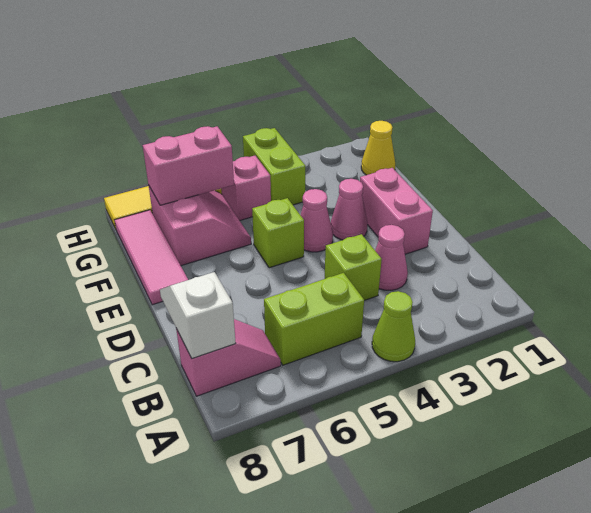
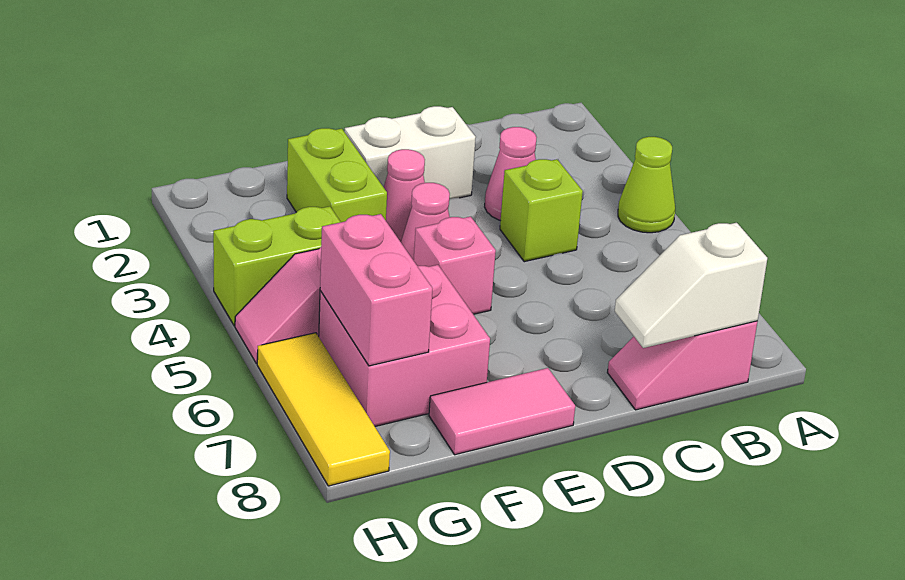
lime 1x2 brick [264,273,364,365] -> lime 1x2 brick moved to [287,128,387,222]
pink 1x2 slope [176,319,281,396] -> pink 1x2 slope turned to [607,321,757,410]
pink 1x2 brick [360,168,433,254] -> white 1x2 brick [344,106,476,199]
lime 1x1 brick [252,198,304,268] -> pink 1x1 brick [414,217,496,314]
pink 1x3 tile [115,210,188,305] -> pink 1x2 tile [429,368,575,455]
pink 2x2 slope [148,185,251,266] -> pink 2x2 brick [319,265,490,426]
yellow 1x1 cone [361,121,395,175] -> none

